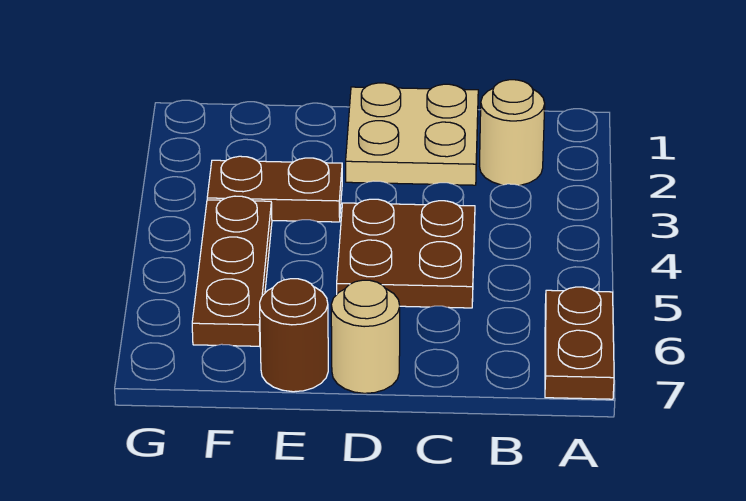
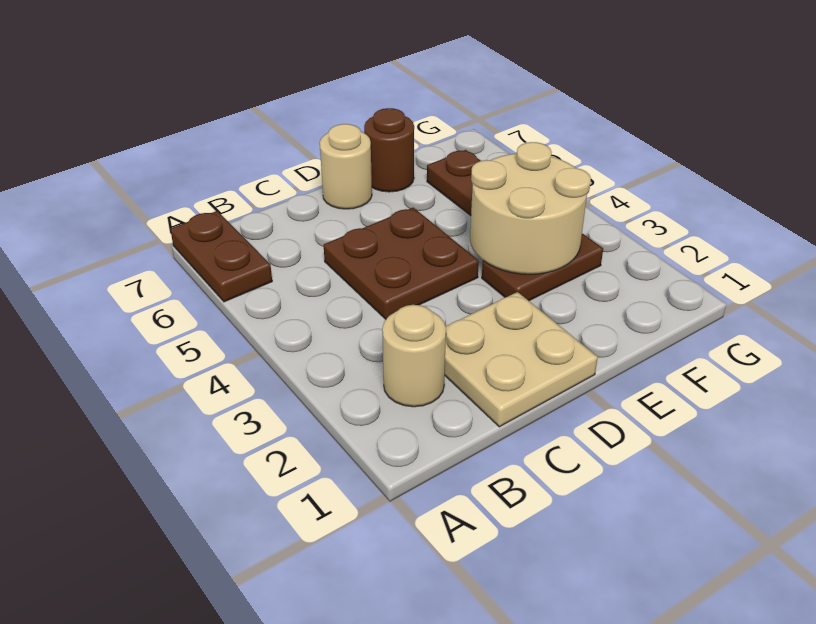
none -> tan 2x2 round brick [470,142,591,274]

